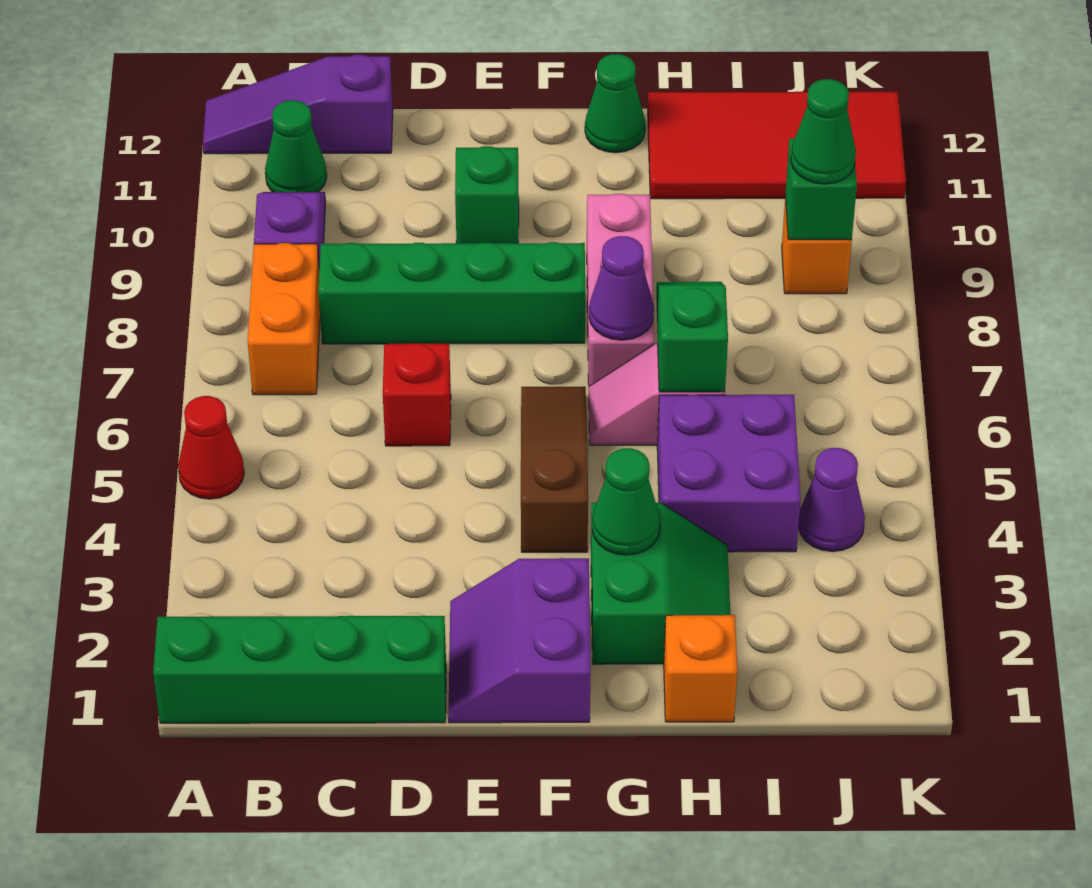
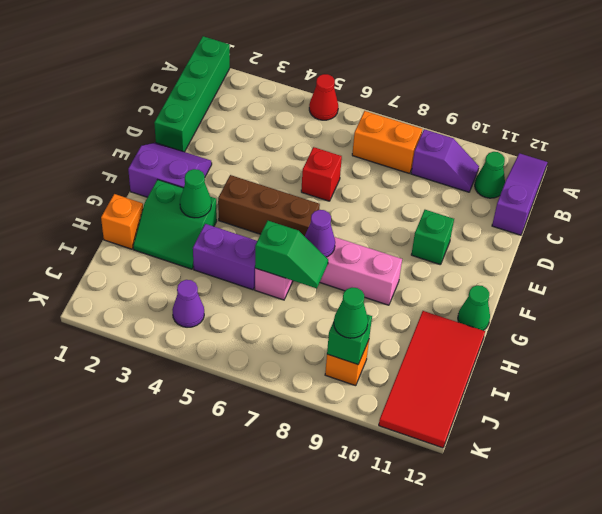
green 1x4 brick [318,242,585,344] -> none
brown 1x3 slope [521,387,588,552] -> brown 1x3 brick [218,175,320,236]
purple 2x2 brick [657,395,801,552] -> purple 1x2 brick [193,224,257,290]

